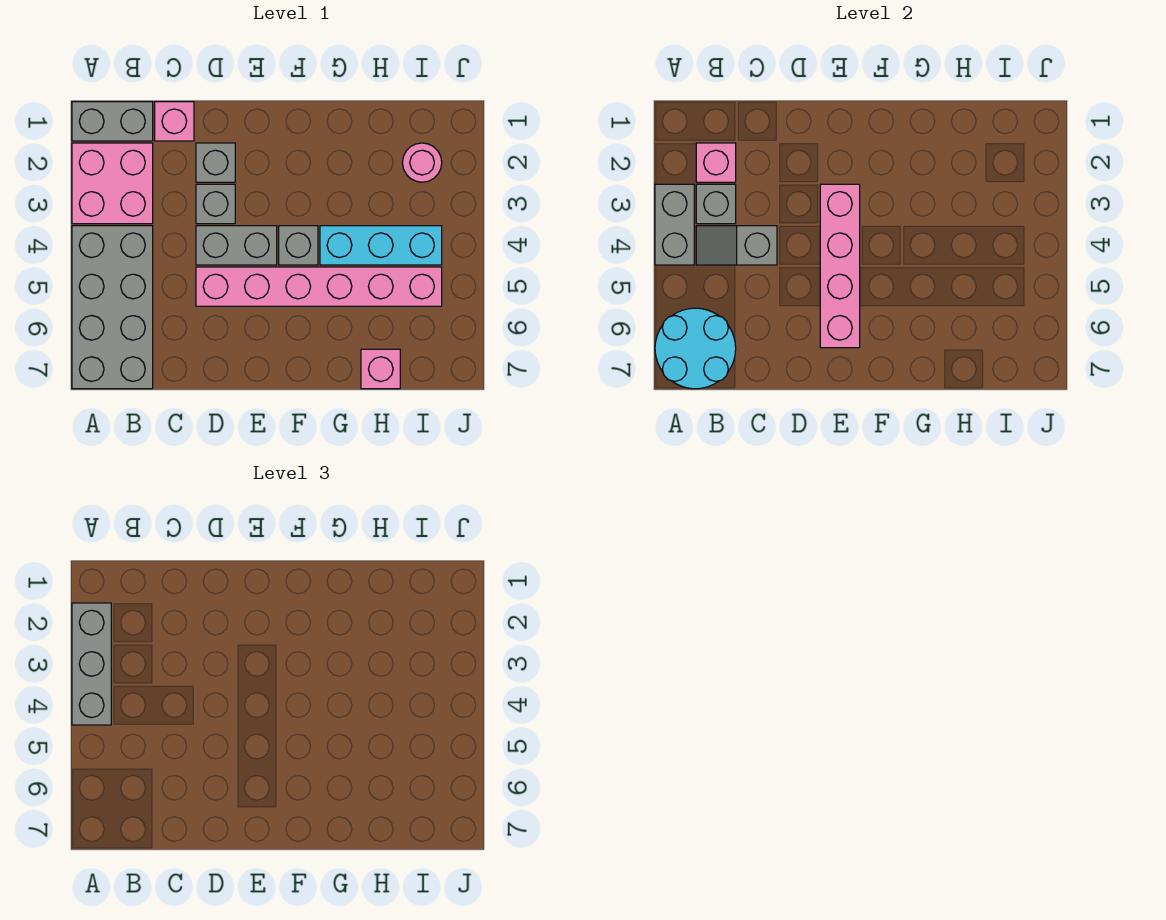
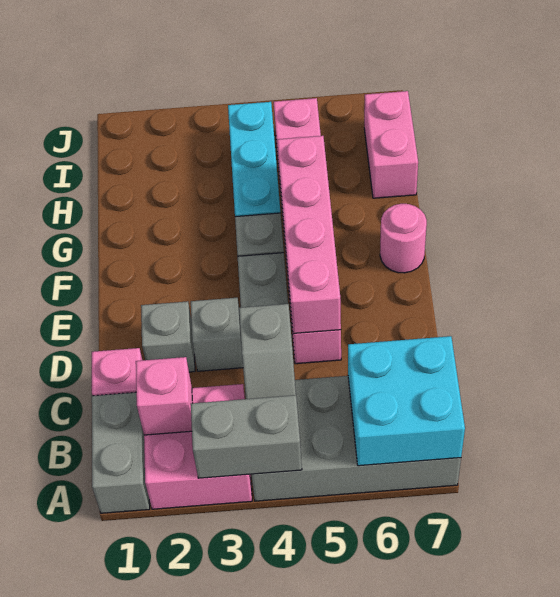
grey 1x3 brick [72,603,111,725] -> none
cyan 2x2 round brick [655,308,736,389] -> cyan 2x2 brick [348,336,465,466]
grey 1x1 brick [696,184,736,224] -> none
pink 1x4 brick [820,184,860,348] -> pink 1x4 brick turned to [277,136,341,333]
pink 1x1 brick [361,349,400,389] -> pink 1x2 brick [364,91,418,198]
pink 1x1 round brick [402,143,442,182] -> pink 1x1 round brick moved to [380,204,427,273]

